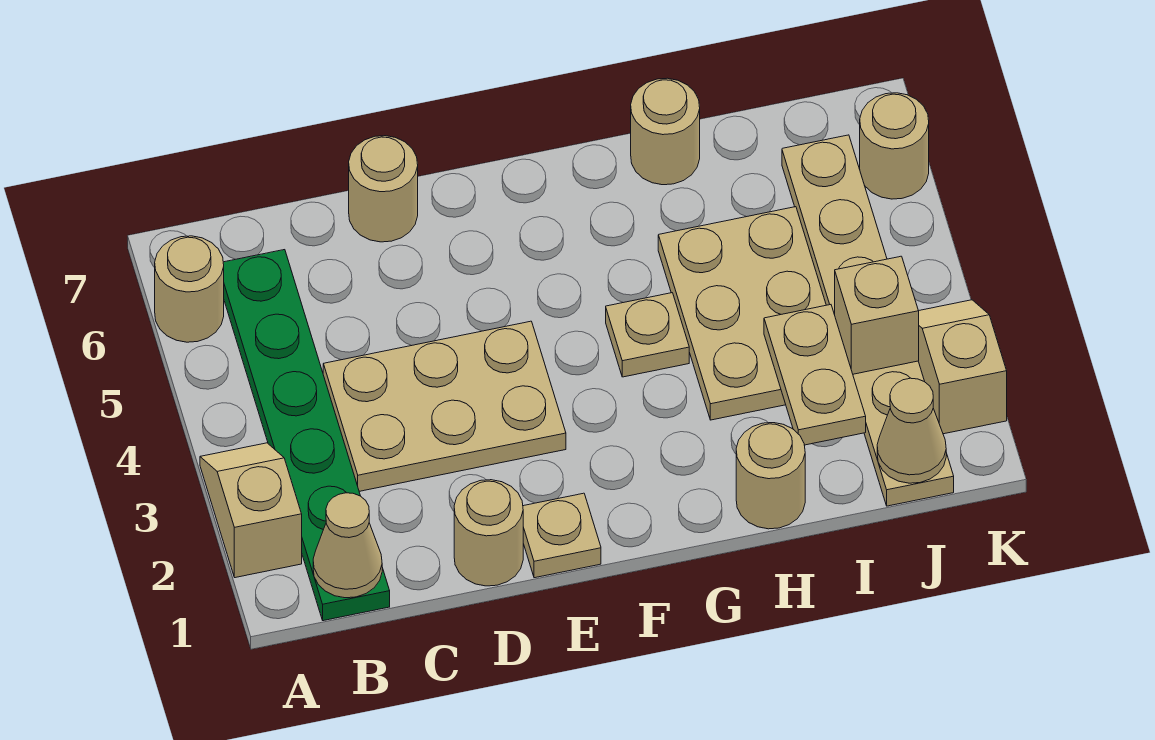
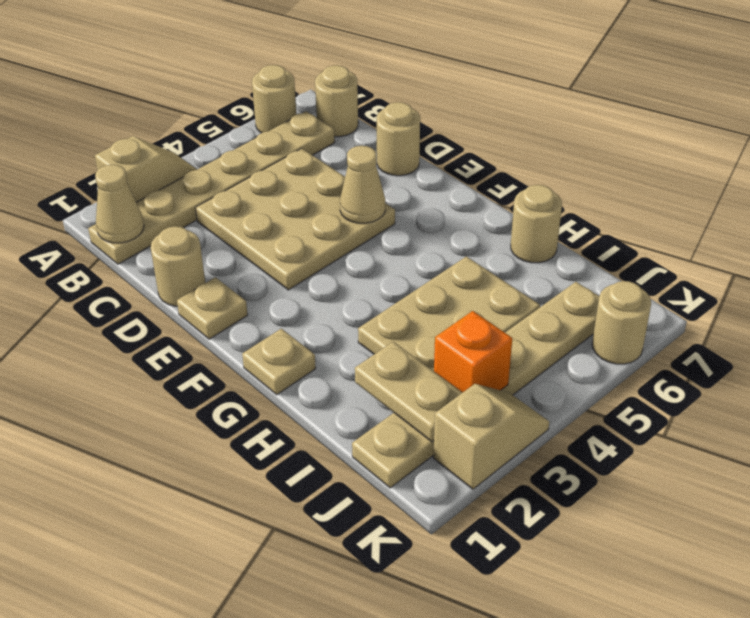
green 1x6 plate [223,250,390,621] -> tan 1x6 plate [88,111,335,264]
tan 2x3 plate [323,321,566,491] -> tan 3x3 plate [196,149,395,290]
tan 1x1 plate [606,293,689,377] -> tan 1x1 plate moved to [242,329,316,395]
tan 1x1 round brick [736,423,805,529] -> tan 1x1 round brick moved to [315,65,358,137]
tan 1x2 plate [764,305,866,445] -> tan 1x2 plate turned to [355,342,463,442]
tan 1x1 cone [877,378,946,483] -> tan 1x1 cone moved to [340,146,385,223]
tan 1x1 brick [835,256,919,374] -> orange 1x1 brick [434,311,512,392]

